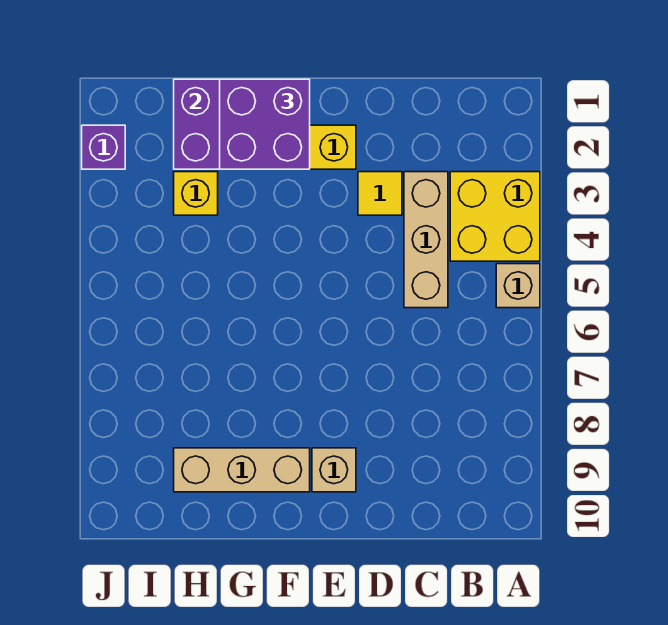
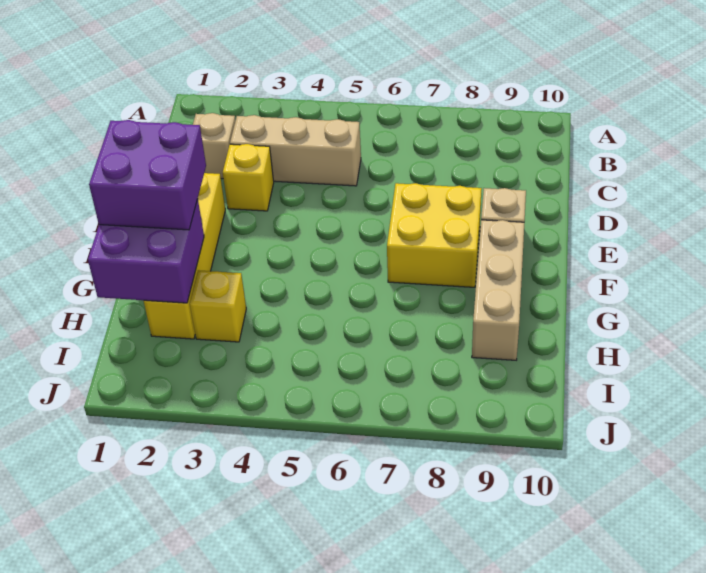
yellow 2x2 brick [450,172,540,261] -> yellow 2x2 brick moved to [387,183,482,287]
tan 1x1 brick [496,264,540,308] -> tan 1x1 brick moved to [193,113,235,179]
yellow 1x1 tile [358,172,402,215] -> yellow 1x1 brick [223,144,274,211]
purple 1x1 brick [82,125,125,169] -> none

